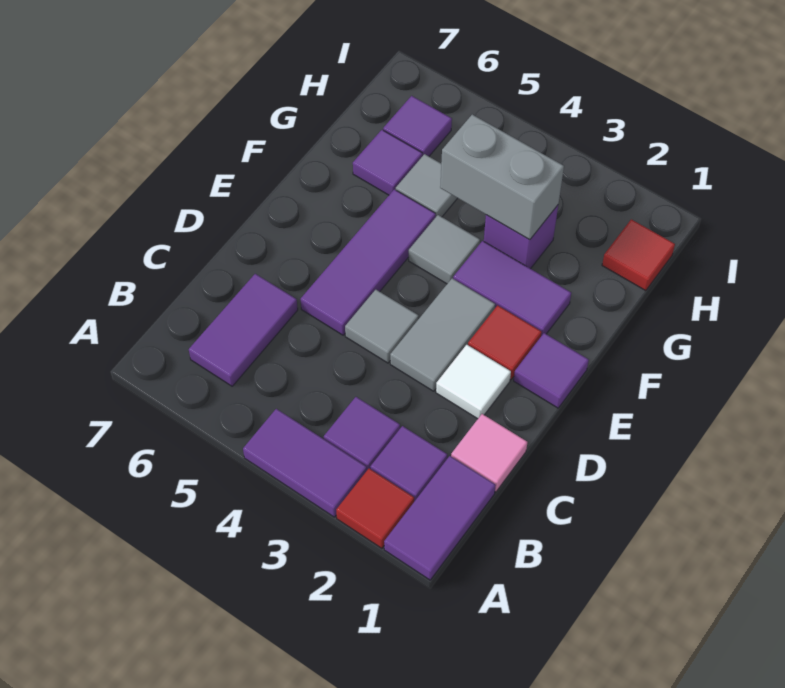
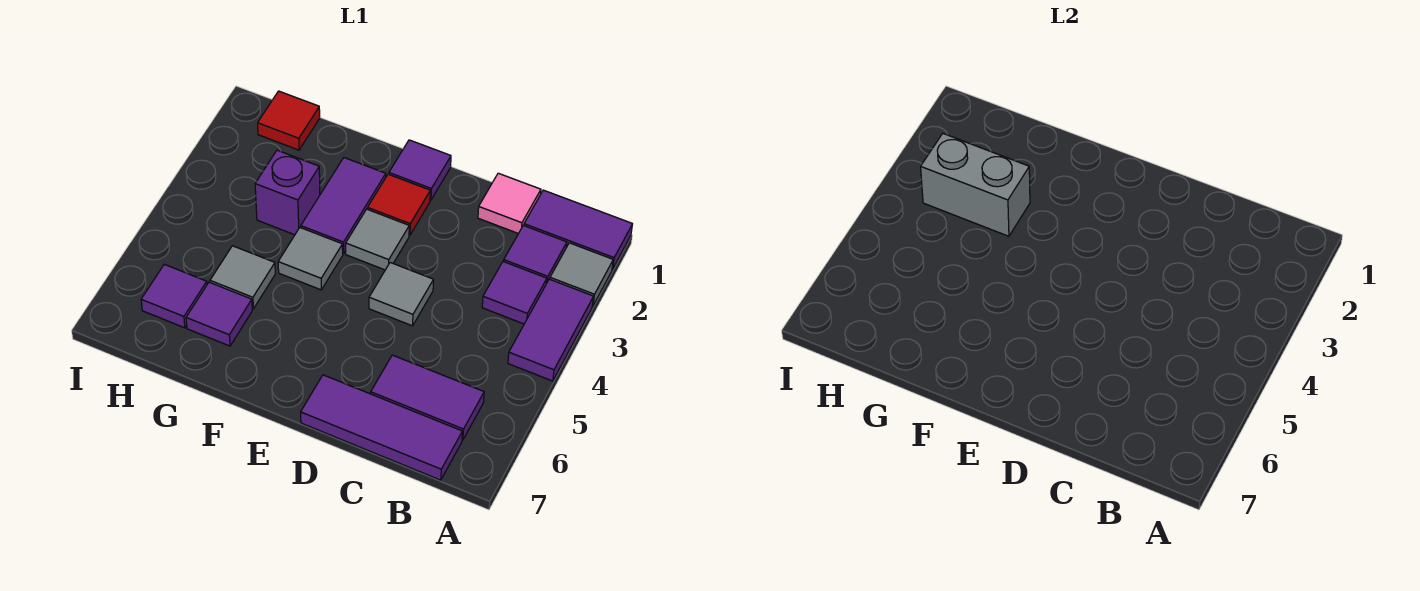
red 1x1 tile [336,469,414,548] -> grey 1x1 tile [550,243,613,305]
white 1x1 tile [436,345,511,419] -> none
grey 1x2 tile [390,278,495,391] -> grey 1x1 tile [346,209,409,270]
purple 1x3 tile [300,189,436,335] -> purple 1x3 tile moved to [301,375,462,480]
grey 1x2 brick [440,115,564,240] -> grey 1x2 brick turned to [921,134,1030,236]

